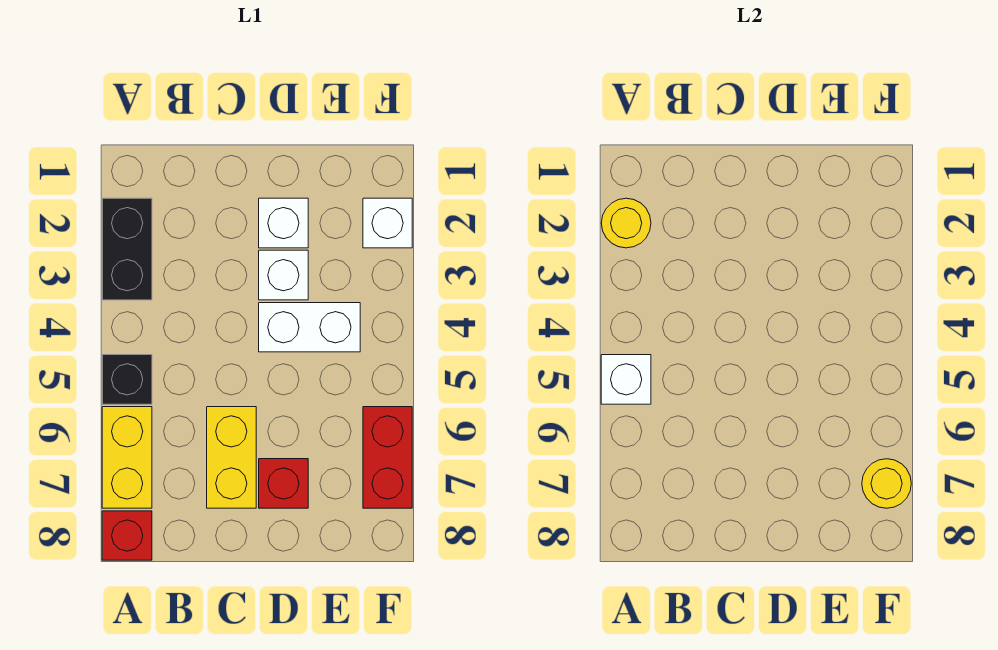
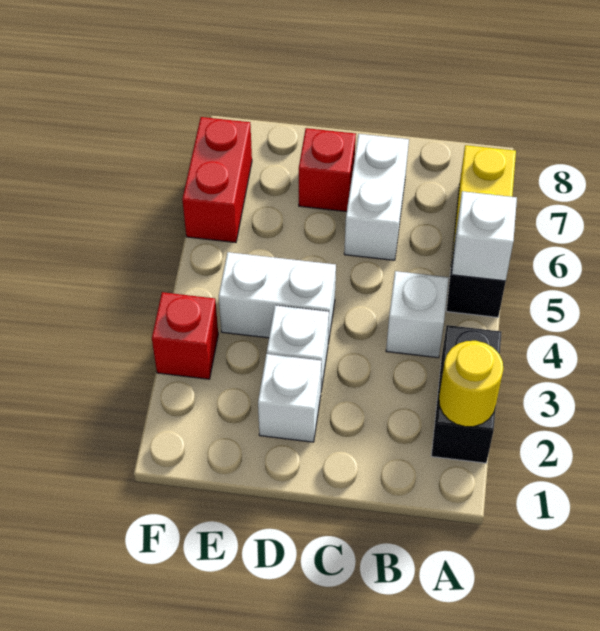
red 1x1 brick [102,511,152,560] -> red 1x1 brick moved to [152,292,218,379]
yellow 1x2 brick [207,407,256,508] -> white 1x2 brick [344,134,409,260]
white 1x1 brick [363,198,412,248] -> white 1x1 brick moved to [386,271,449,358]
yellow 1x1 round brick [862,459,911,508] -> none

